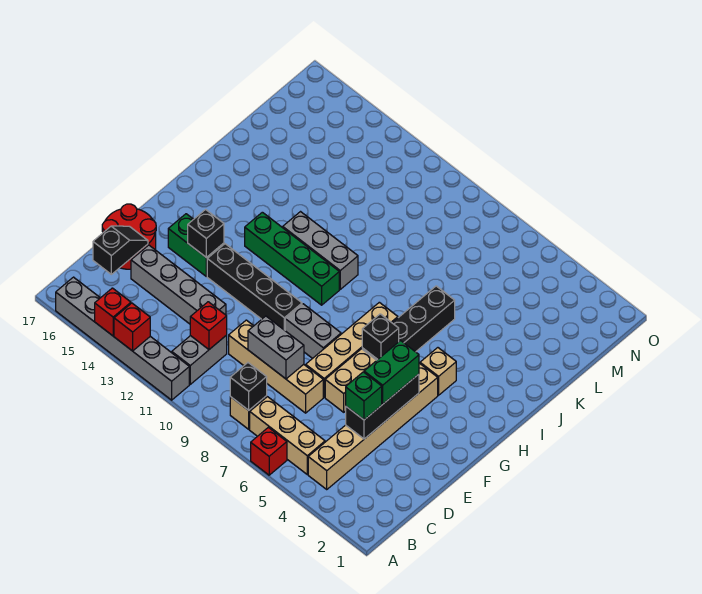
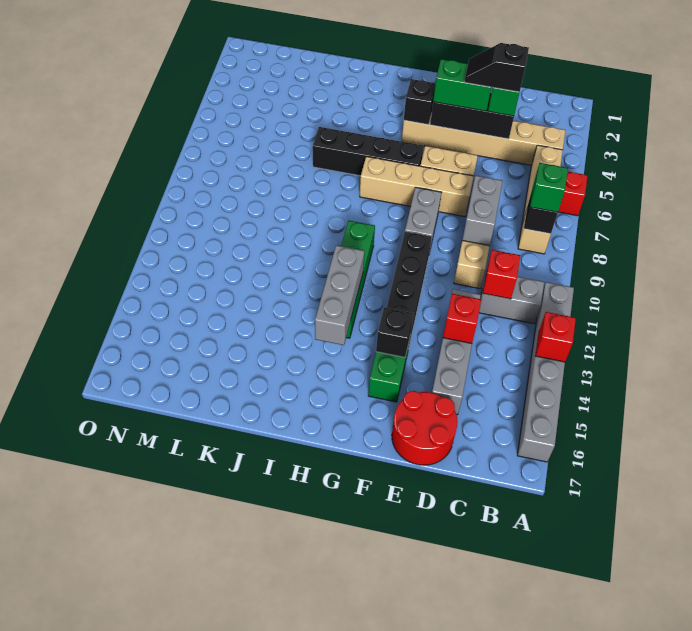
red 1x1 brick [95,288,131,336] -> red 1x1 brick moved to [443,294,481,344]
none -> green 1x1 brick [530,163,568,212]
black 1x2 slope [93,226,148,274] -> black 1x2 slope moved to [465,43,529,92]
black 1x1 brick [362,314,399,360] -> black 1x1 brick moved to [404,79,435,125]
tan 1x1 brick [420,348,456,395] -> none
grey 1x3 brick [283,212,358,289] -> grey 1x3 brick moved to [315,245,364,345]

